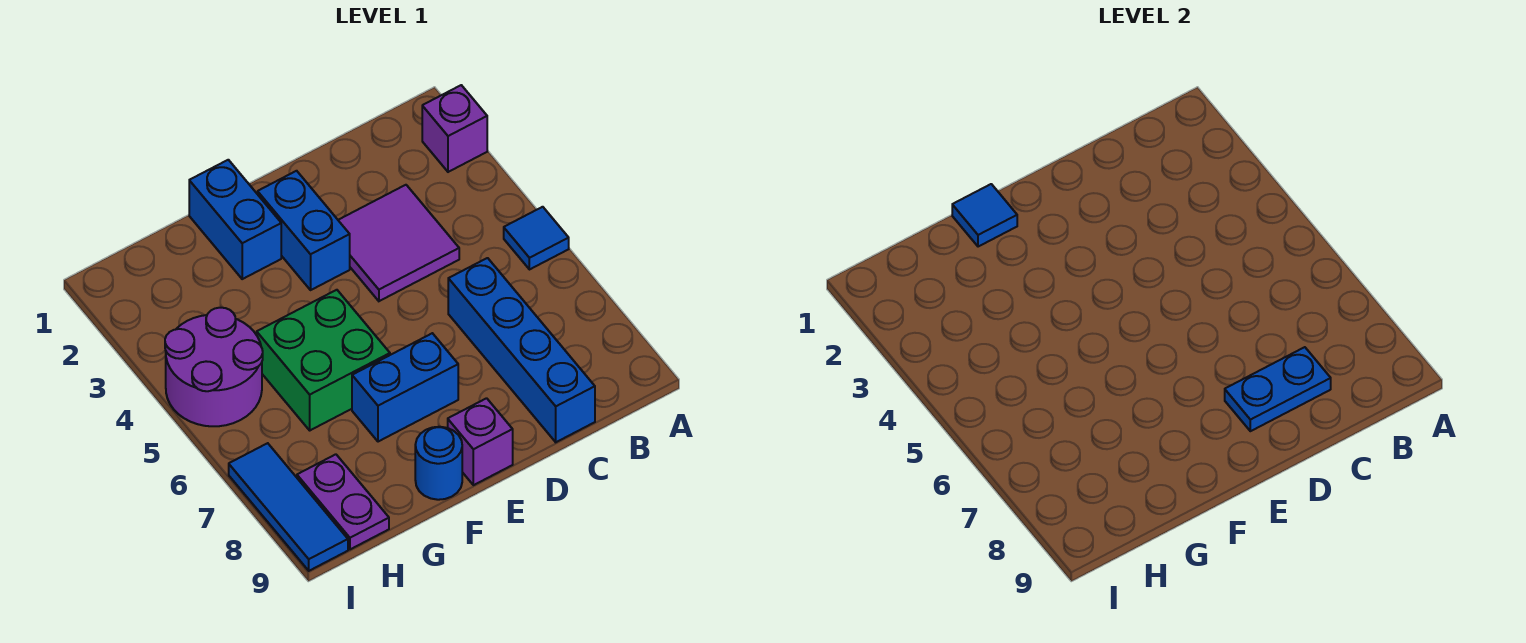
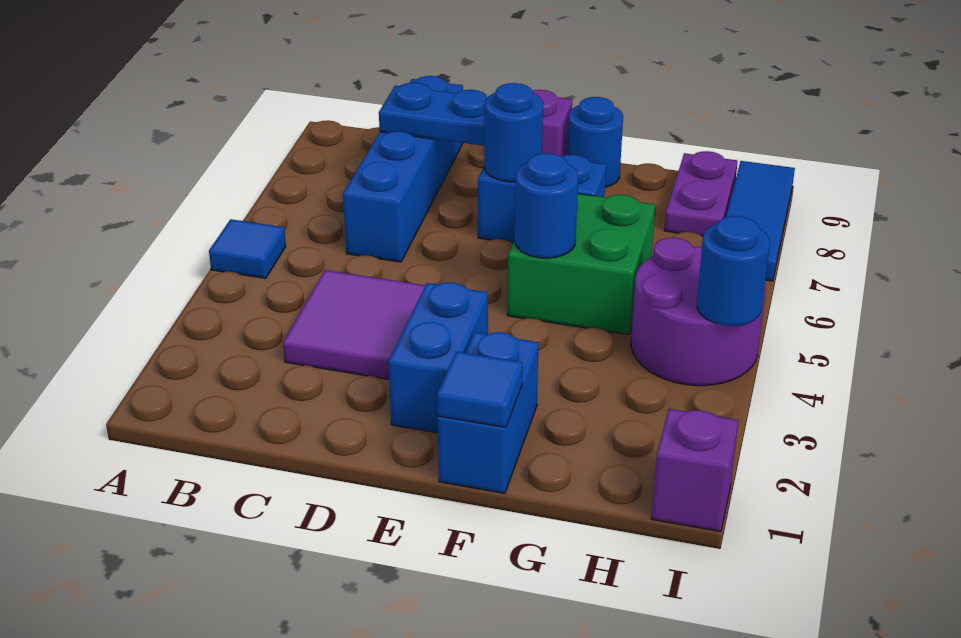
purple 1x1 brick [422,85,487,172] -> purple 1x1 brick moved to [651,409,738,532]
none -> blue 1x1 round brick [484,83,543,182]
none -> blue 1x1 round brick [515,153,578,258]
none -> blue 1x1 round brick [697,216,770,326]

